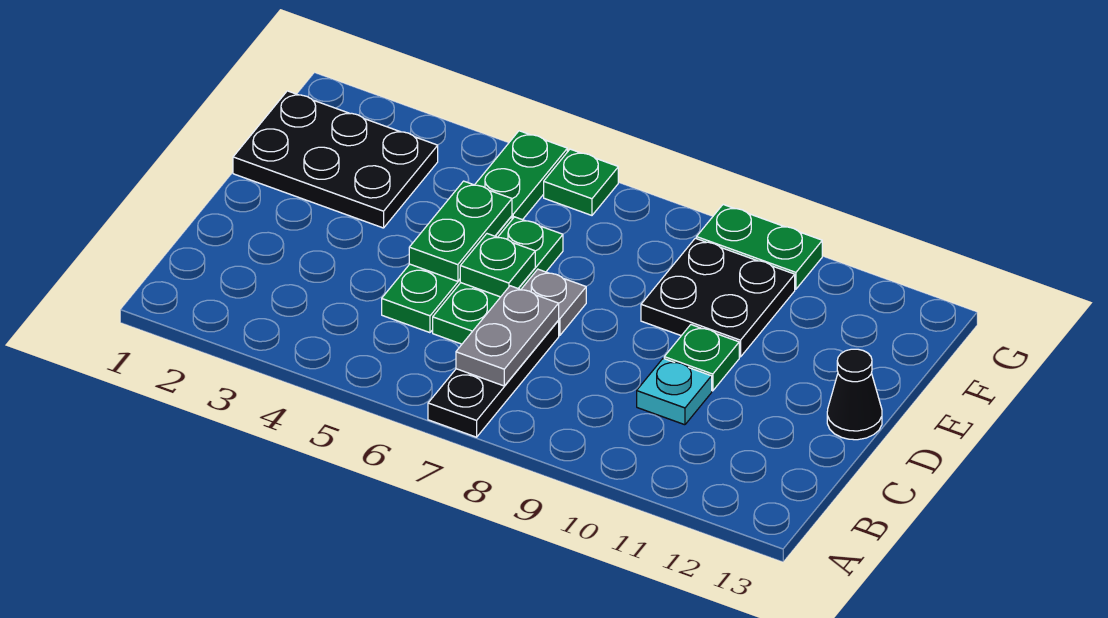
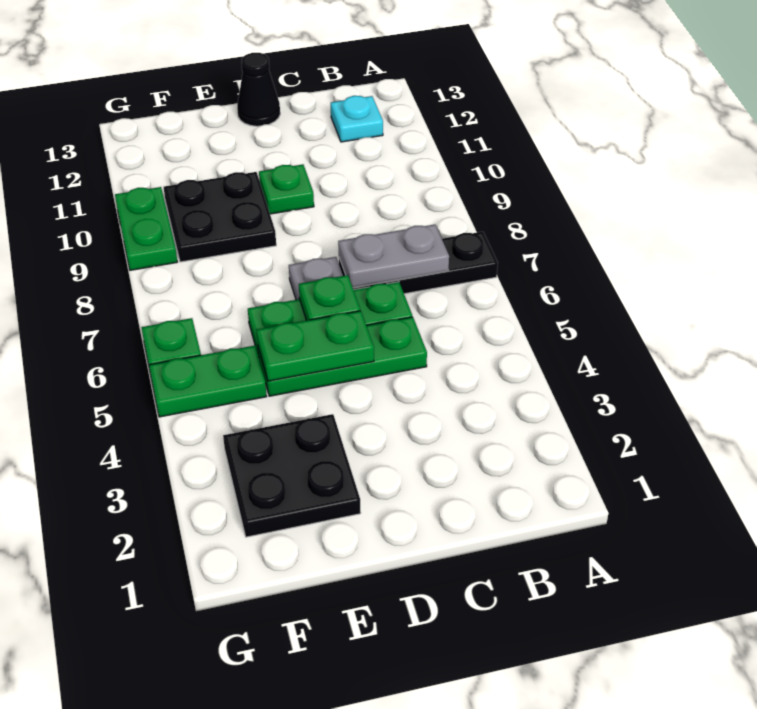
cyan 1x1 plate [637,358,712,425] -> cyan 1x1 plate moved to [331,96,383,142]
black 2x3 plate [233,91,438,228] -> black 2x2 plate [223,414,361,537]

